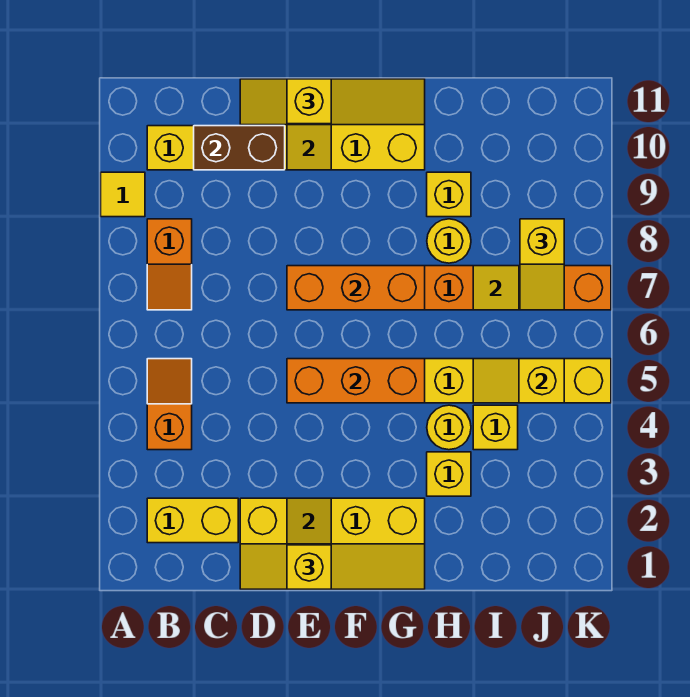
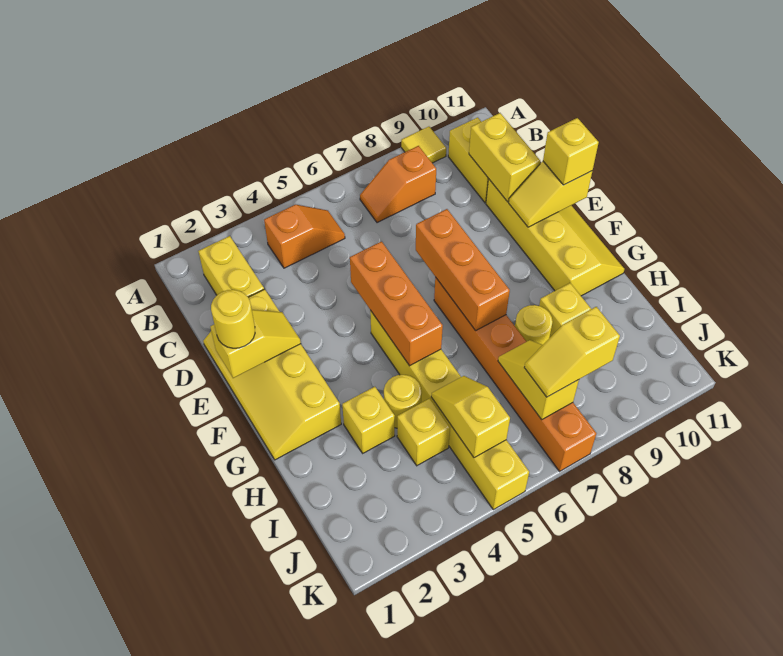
brown 1x2 brick [194,126,285,170] -> yellow 1x2 brick [469,113,540,202]
yellow 1x1 brick [287,545,331,589] -> yellow 1x1 round brick [211,290,255,348]

